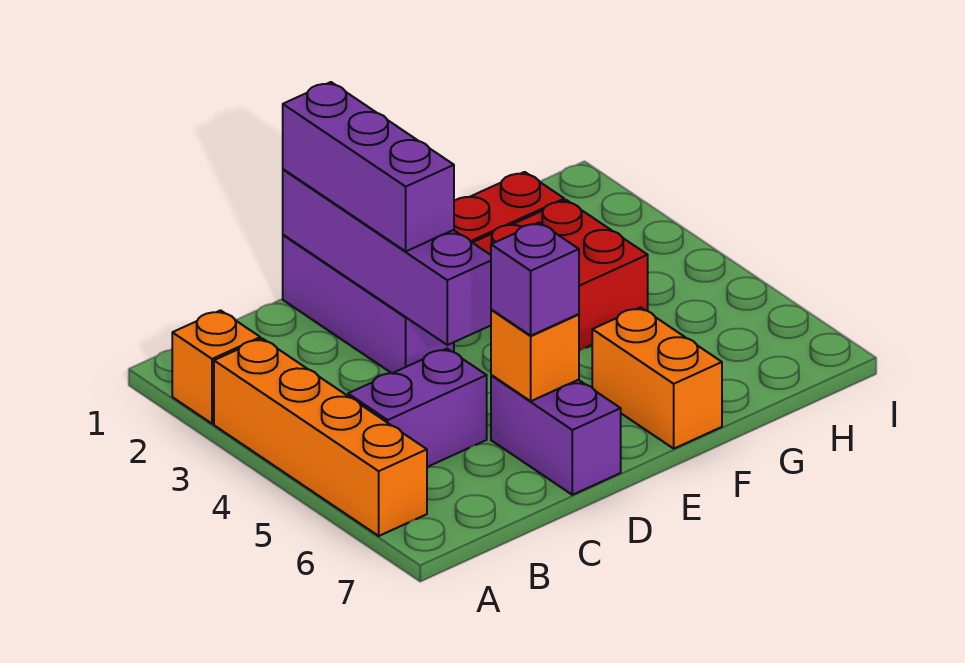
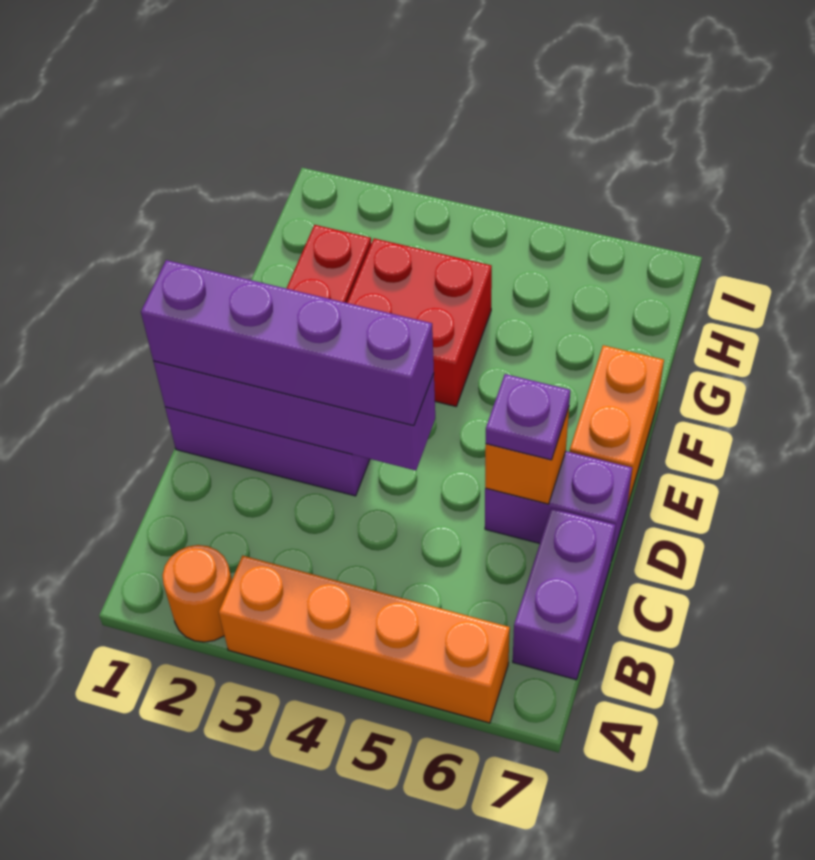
orange 1x1 brick [172,310,260,424] -> orange 1x1 round brick [163,545,232,642]
purple 1x2 brick [348,349,487,467] -> purple 1x2 brick moved to [513,508,615,680]
purple 1x3 brick [283,82,454,251] -> purple 1x4 brick [141,260,434,426]
purple 1x1 brick [491,222,579,336] -> purple 1x1 plate [486,374,570,460]
orange 1x2 brick [592,307,722,449] -> orange 1x2 brick turned to [570,345,664,506]

